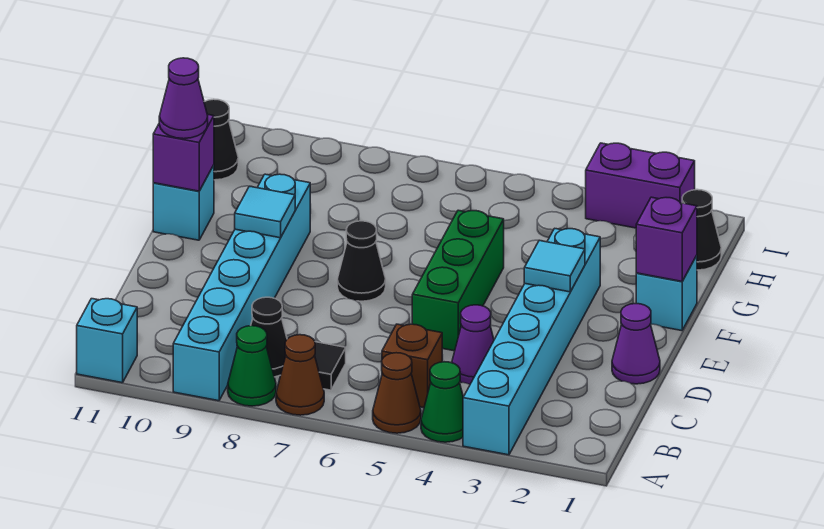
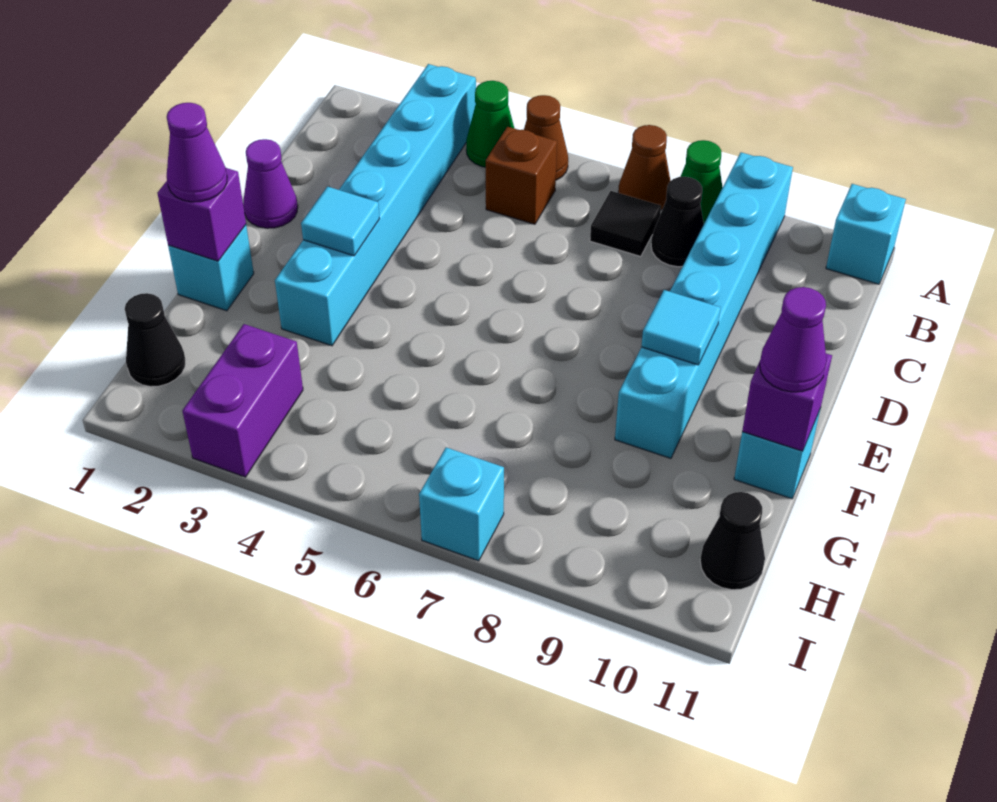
purple 1x1 cone [452,305,494,384] -> purple 1x1 cone moved to [167,103,227,202]
green 1x3 brick [412,210,504,351] -> none
black 1x1 cone [337,221,386,301] -> none
purple 1x2 brick [586,143,695,228] -> purple 1x2 brick turned to [182,324,303,477]
none -> cyan 1x1 brick [419,447,504,561]

